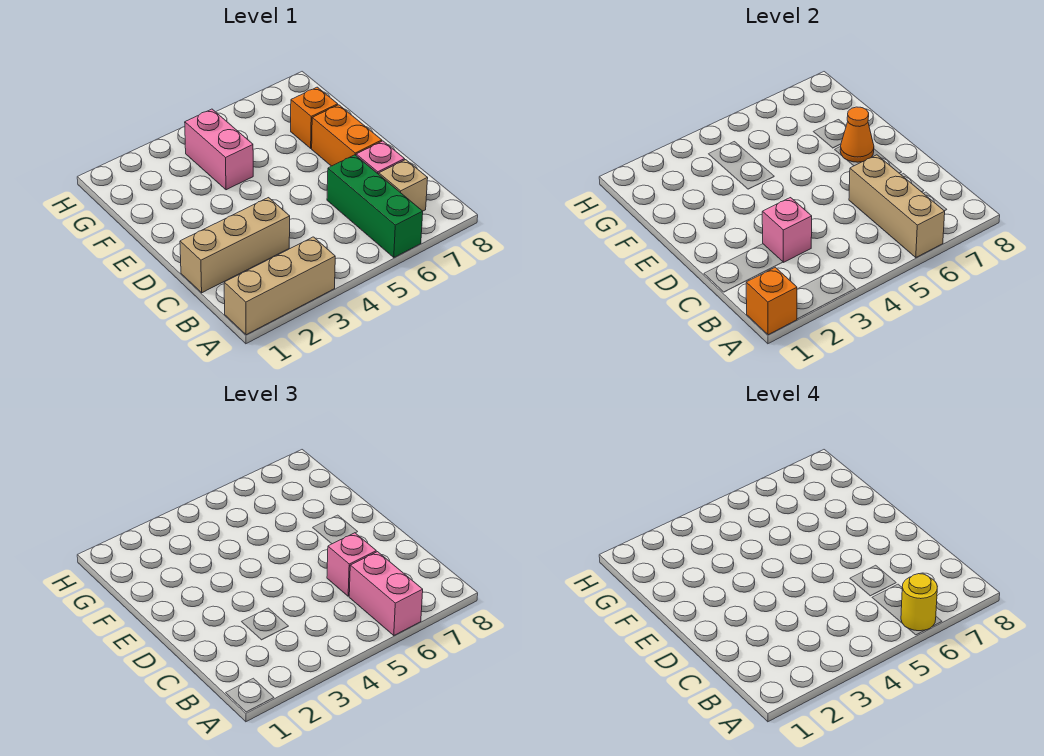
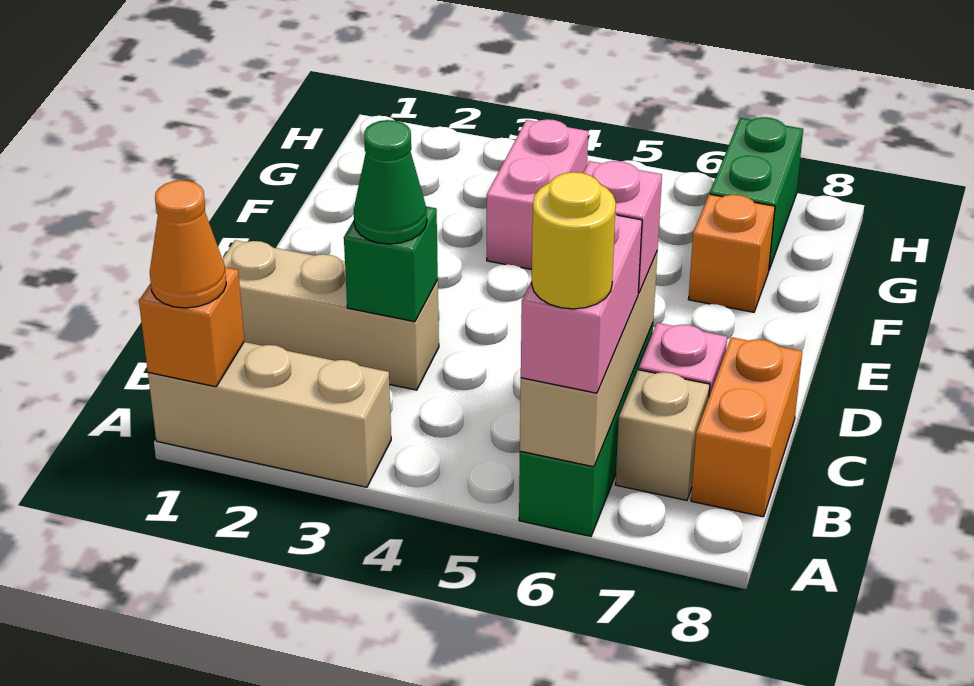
pink 1x1 brick [762,198,812,262] -> green 1x1 brick [344,206,438,322]
none -> green 1x1 cone [354,120,427,244]
orange 1x2 brick [312,105,382,166] -> orange 1x2 brick moved to [691,337,802,517]
orange 1x1 cone [840,107,874,162] -> orange 1x1 cone moved to [150,180,226,308]
none -> green 1x2 brick [710,117,803,269]

